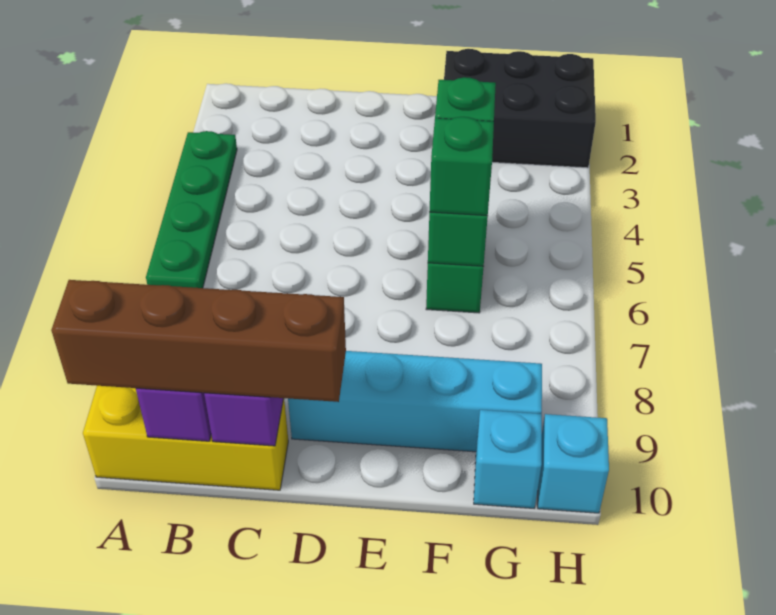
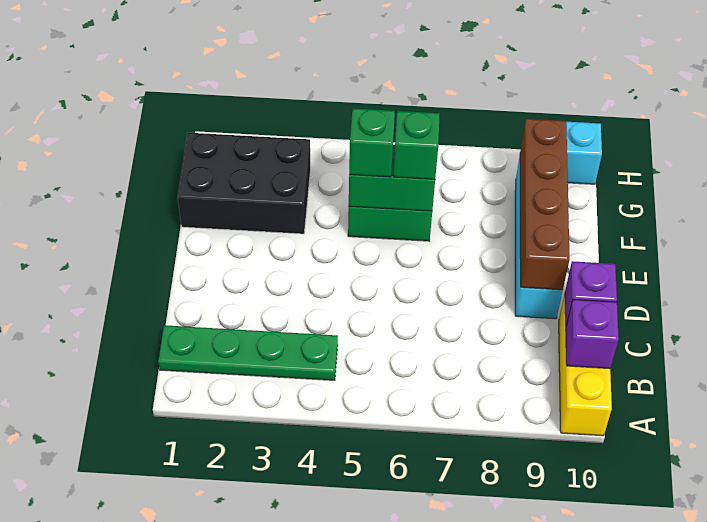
green 1x4 plate [146,131,237,288] -> green 1x4 plate moved to [158,325,338,380]
brown 1x4 brick [51,280,346,402] -> brown 1x4 brick moved to [520,119,570,290]
black 2x3 brick [444,49,596,168] -> black 2x3 brick turned to [178,133,310,234]
cyan 1x1 brick [474,410,542,508] -> none

